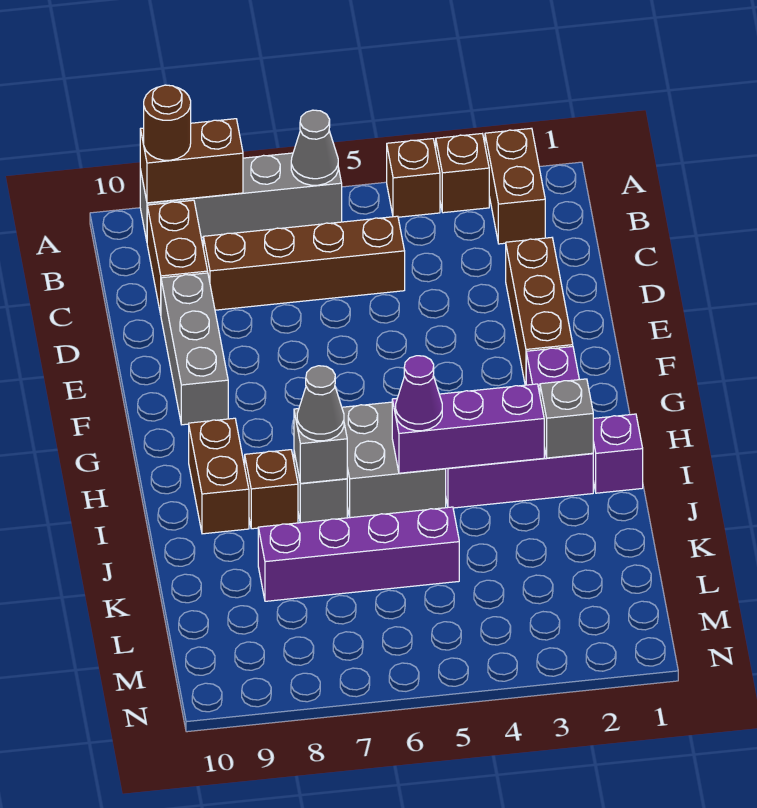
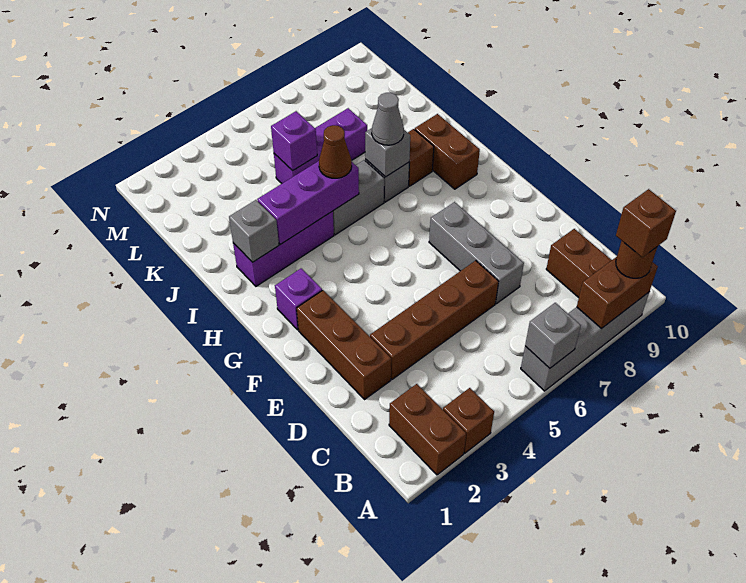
brown 1x1 brick [387,139,440,217] -> brown 1x1 brick moved to [616,189,676,257]
grey 1x1 cone [291,110,338,185] -> grey 1x1 brick [525,303,581,369]
brown 1x4 brick [203,216,405,310] -> brown 1x4 brick moved to [370,261,499,379]
grey 1x3 brick [161,273,228,425] -> grey 1x3 brick moved to [429,202,524,304]
grey 2x2 brick [342,402,446,518] -> grey 1x2 brick [333,160,384,235]
purple 1x1 brick [593,414,643,493] -> purple 1x1 brick moved to [271,111,317,171]
purple 1x1 cone [396,356,442,431] -> brown 1x1 cone [319,125,352,178]
purple 1x4 brick [258,507,459,601] -> purple 1x3 brick [274,108,367,183]

